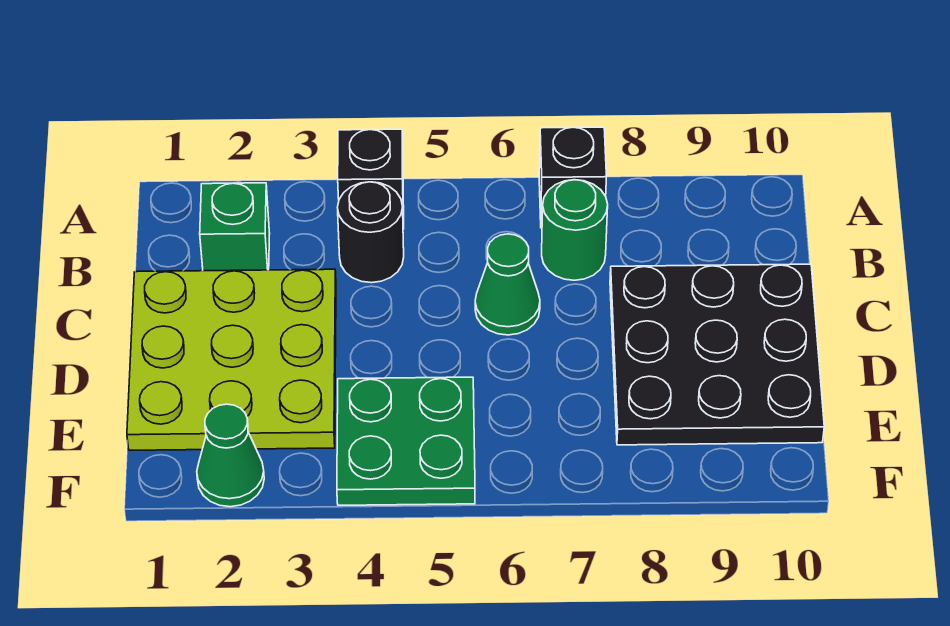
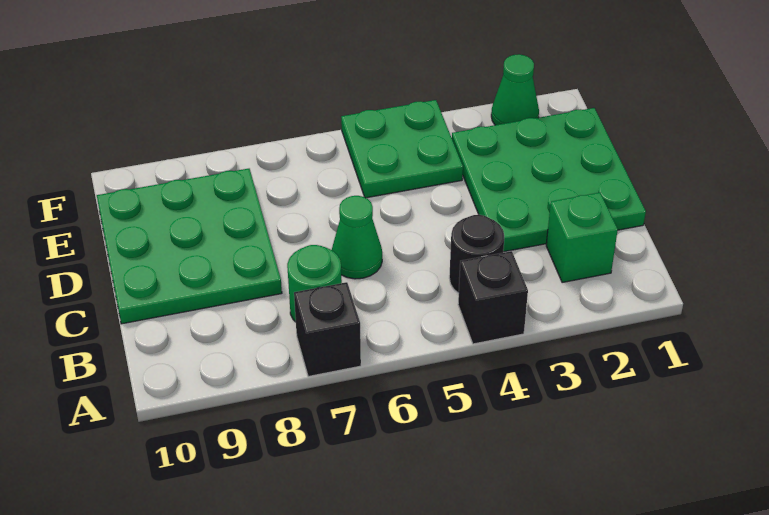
lime 3x3 plate [127,269,336,450] -> green 3x3 plate [452,108,646,252]
black 3x3 plate [610,264,824,445] -> green 3x3 plate [97,169,282,324]

